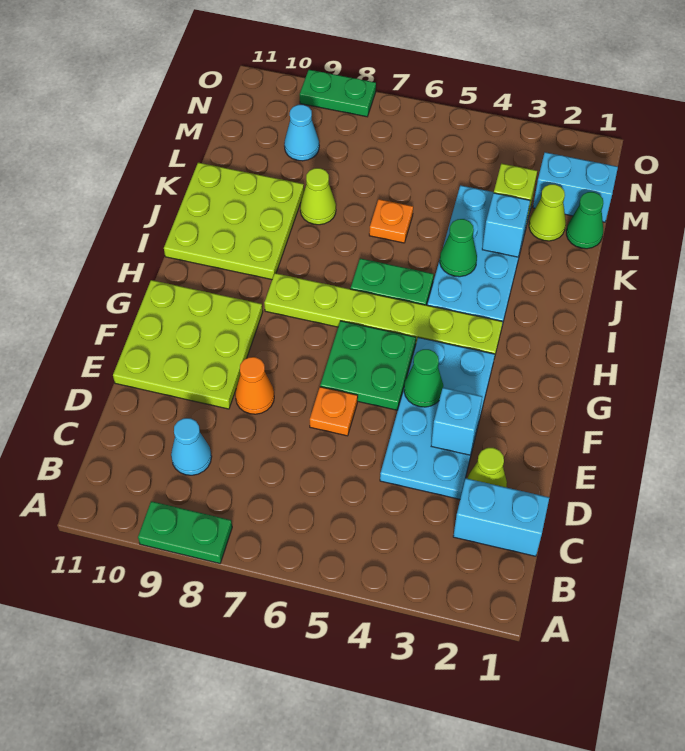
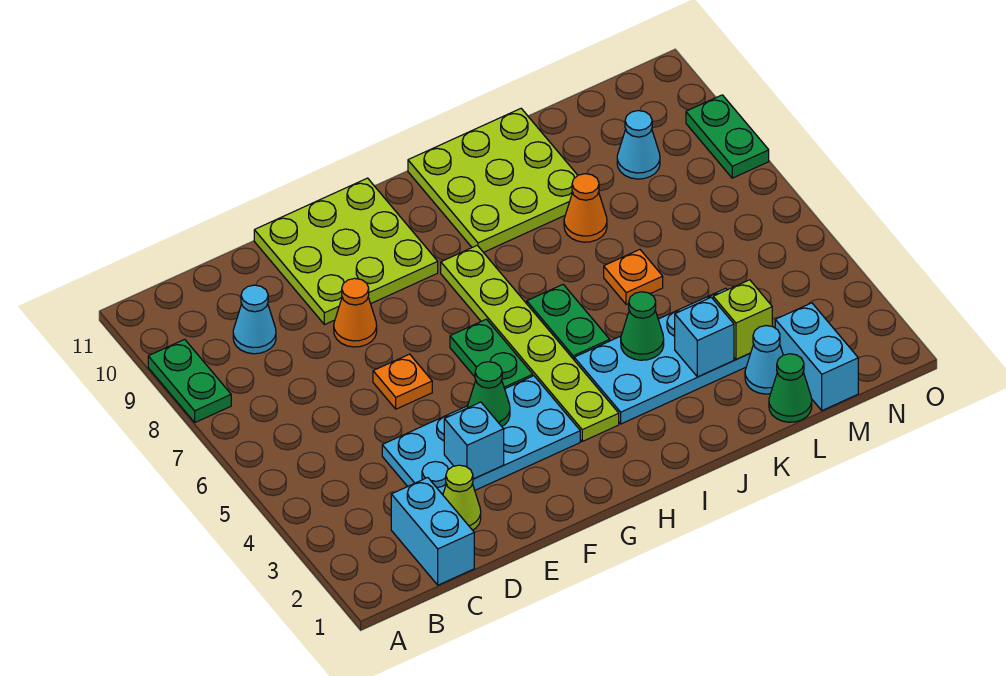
green 2x2 plate [320,321,416,410] -> green 1x2 plate [450,319,533,389]
lime 1x1 cone [300,168,336,225] -> orange 1x1 cone [564,174,607,242]
lime 1x1 cone [529,184,566,241] -> cyan 1x1 cone [745,326,783,394]

